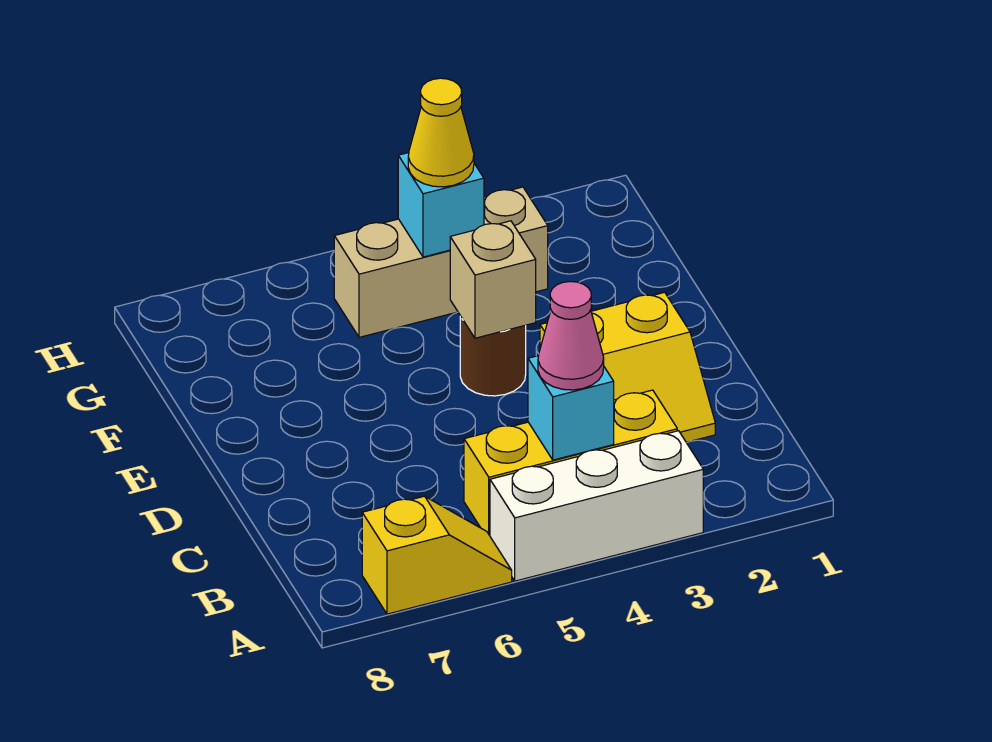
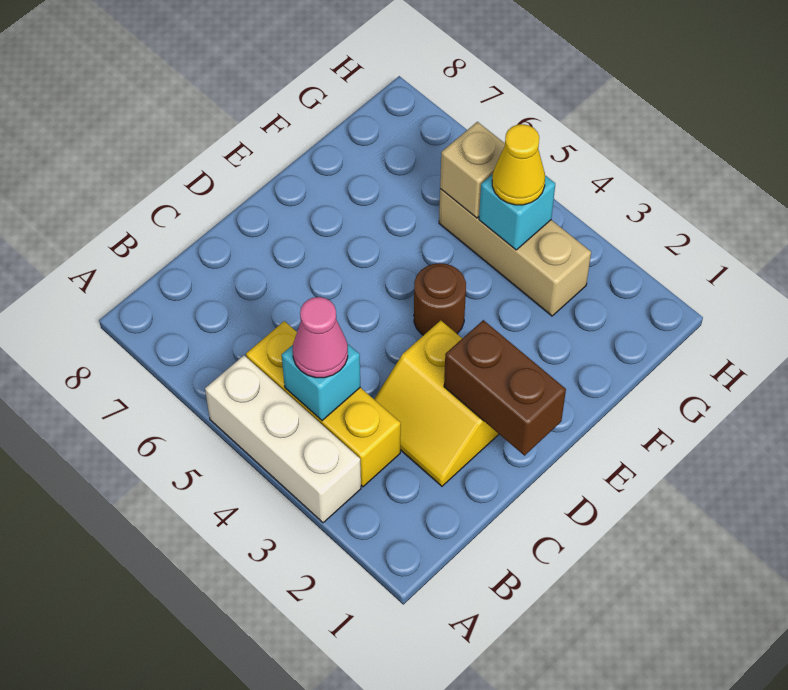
yellow 1x2 slope [362,496,512,614] -> none
none -> brown 1x2 brick [444,320,566,456]
tan 1x1 brick [450,221,536,338] -> tan 1x1 brick moved to [440,122,505,218]

